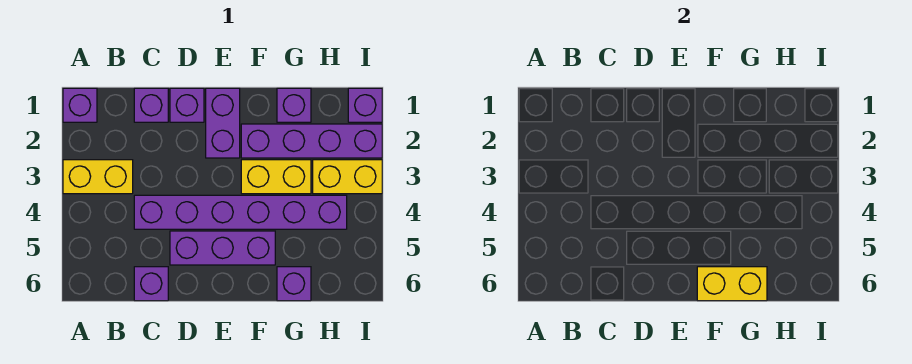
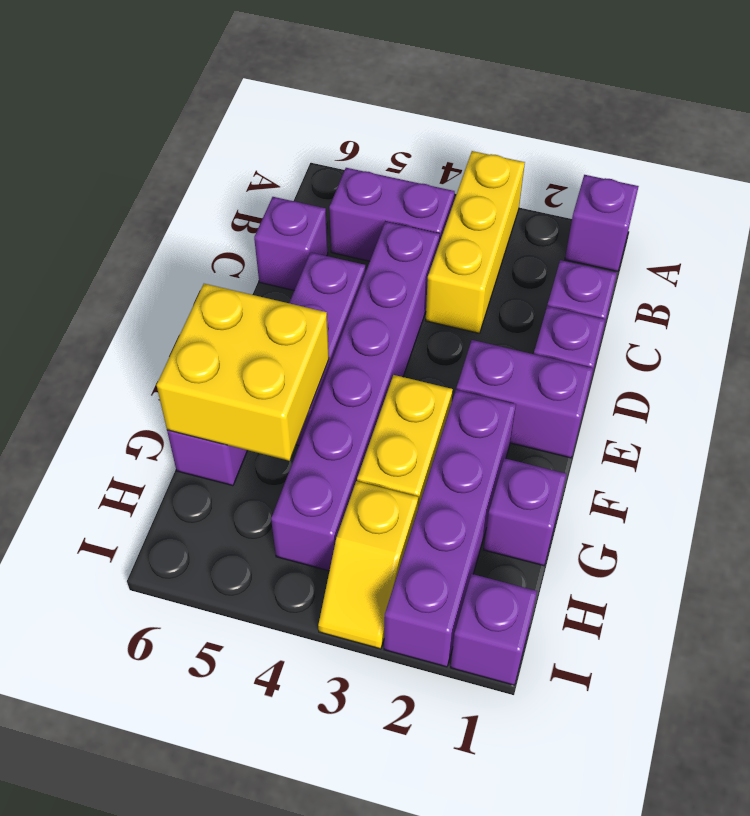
yellow 1x2 brick [63,160,133,194] -> yellow 1x3 brick [426,151,525,333]
none -> purple 1x2 brick [329,168,455,261]
yellow 1x2 brick [697,267,767,301] -> yellow 2x2 brick [157,284,329,461]
yellow 1x2 brick [313,160,382,194] -> yellow 1x2 slope [318,481,418,649]

